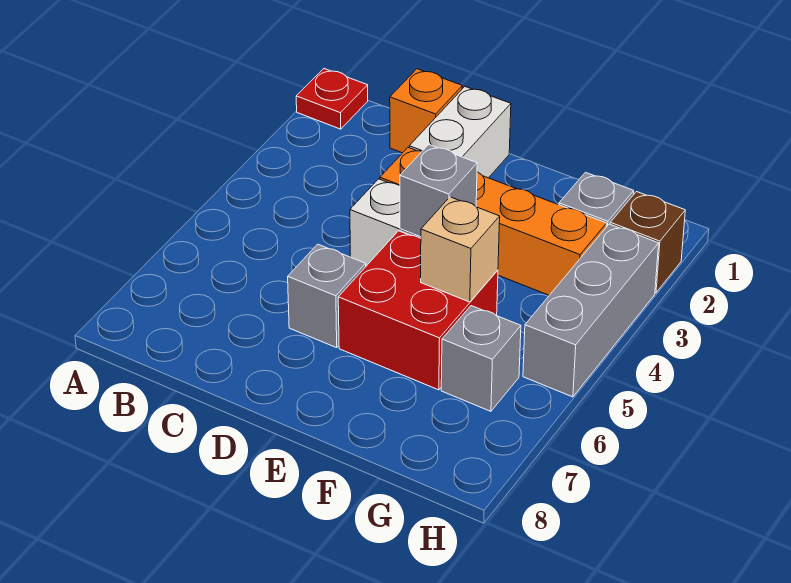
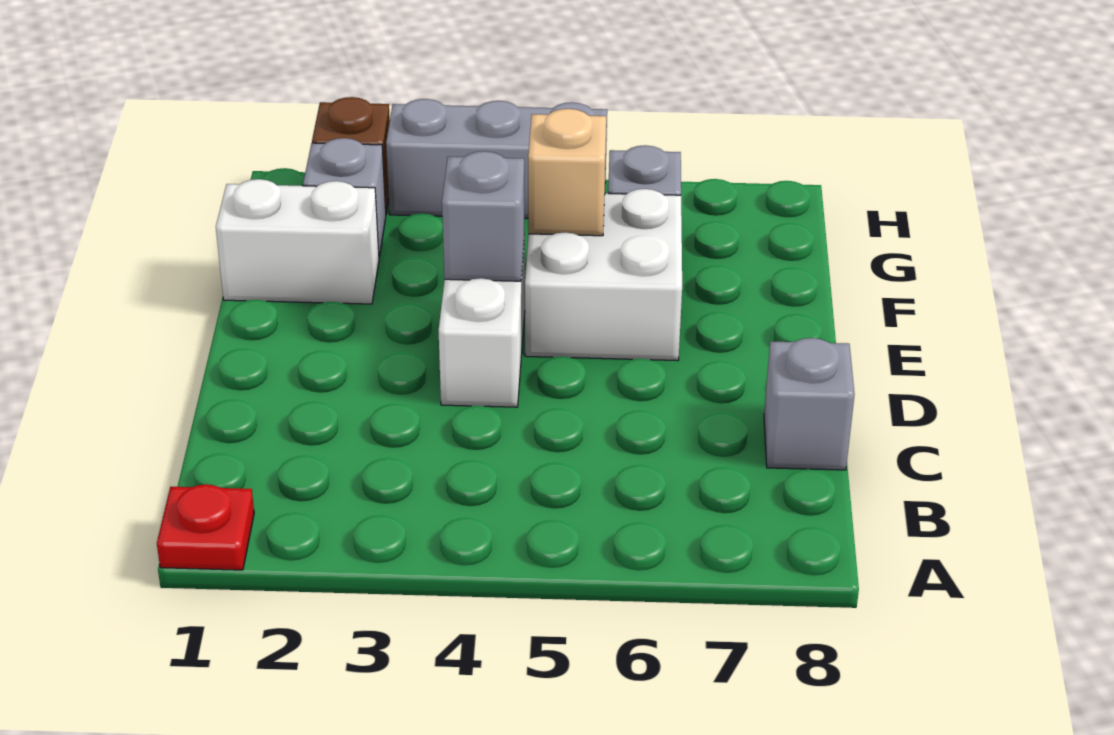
orange 1x1 brick [390,69,462,153] -> none
white 1x2 brick [409,87,511,178] -> white 1x2 brick moved to [216,179,379,304]
orange 1x4 brick [380,148,607,295] -> none
grey 1x1 brick [288,244,366,348] -> grey 1x1 brick moved to [764,338,855,470]
red 2x2 brick [338,231,498,390] -> white 2x2 brick [525,189,682,361]

